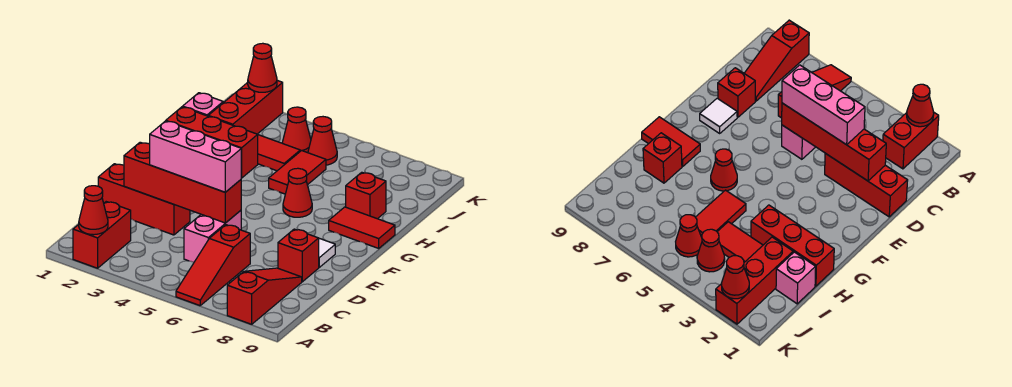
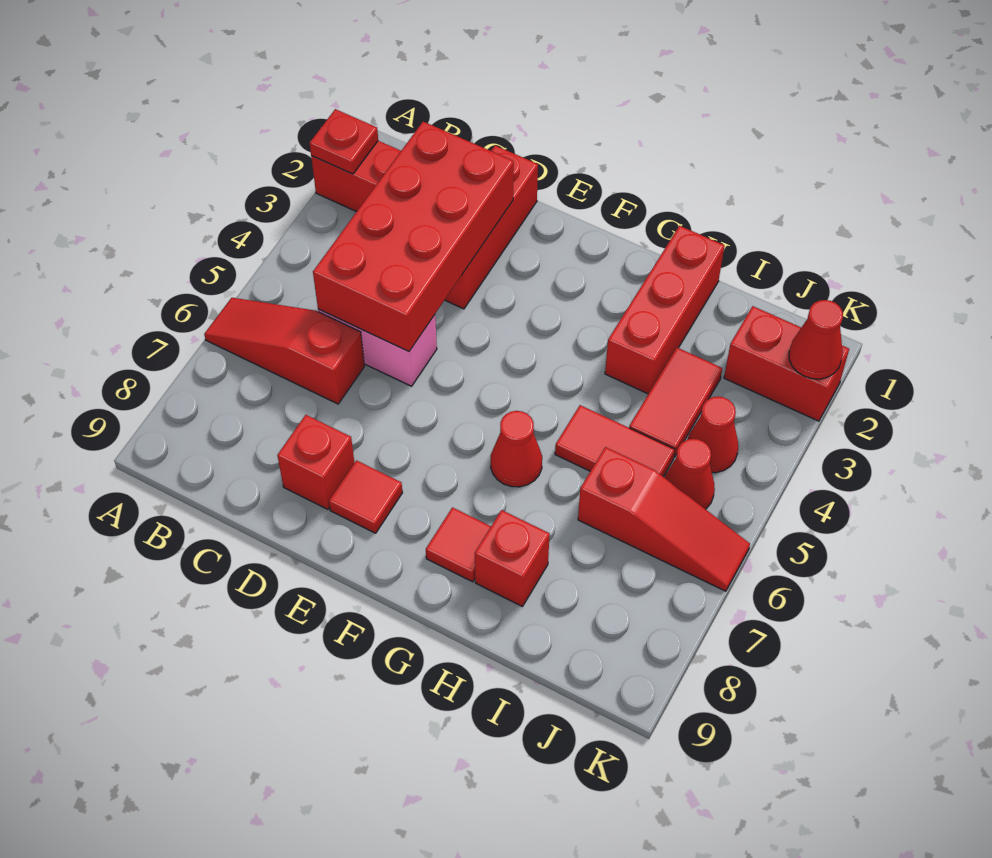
red 1x1 cone [79,186,108,235] -> red 1x1 plate [310,109,378,174]
red 1x3 slope [227,268,302,324] -> red 1x3 slope moved to [578,447,750,591]
red 1x4 brick [124,142,241,223] -> red 2x4 brick [313,122,514,352]
pink 1x3 brick [150,121,241,192] -> none
white 1x1 tile [319,238,335,267] -> red 1x1 tile [329,460,402,533]
red 1x2 tile [329,207,395,248] -> red 1x1 tile [426,507,491,582]
pink 1x1 brick [183,93,223,116] -> none
red 1x3 brick [209,80,283,134] -> red 1x2 brick [724,306,849,421]

